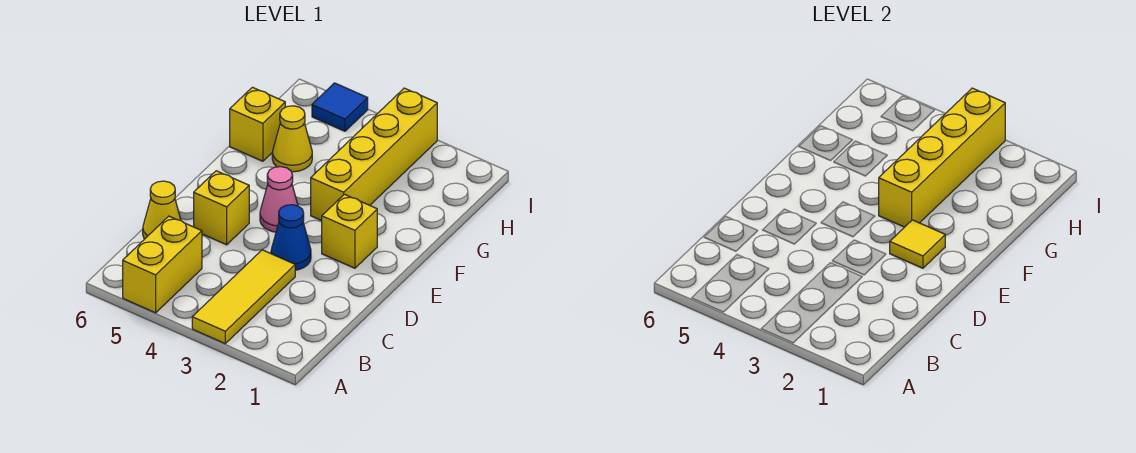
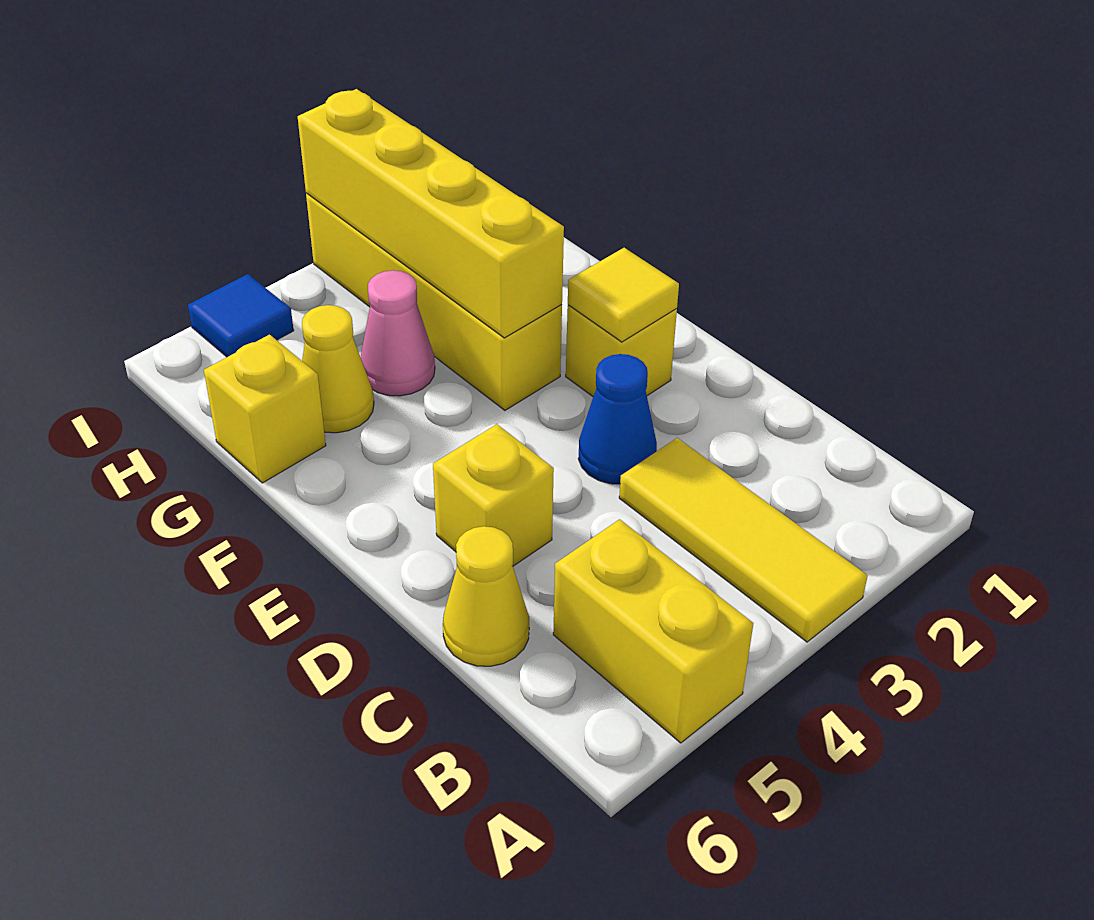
pink 1x1 cone [260,167,298,232] -> pink 1x1 cone moved to [361,270,435,396]

